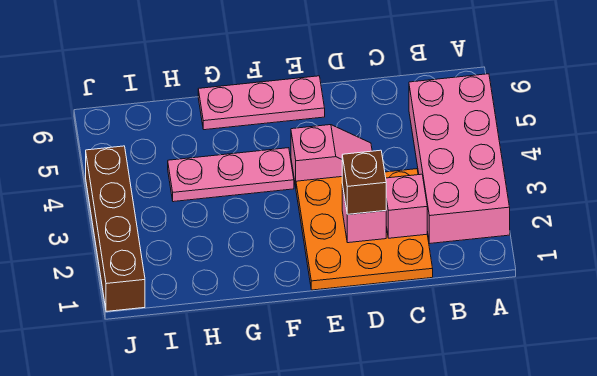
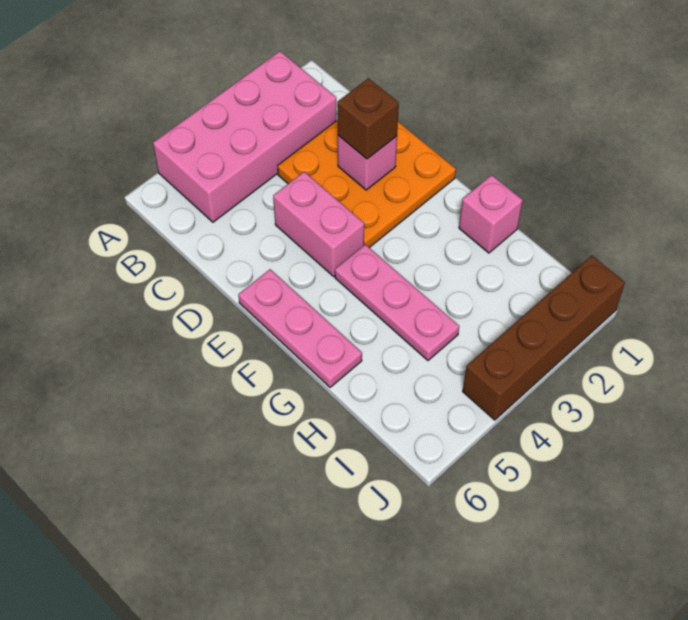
pink 1x1 brick [386,174,427,238] -> pink 1x1 brick moved to [459,175,523,253]
pink 1x2 slope [291,125,372,186] -> pink 1x2 brick [273,172,364,276]

